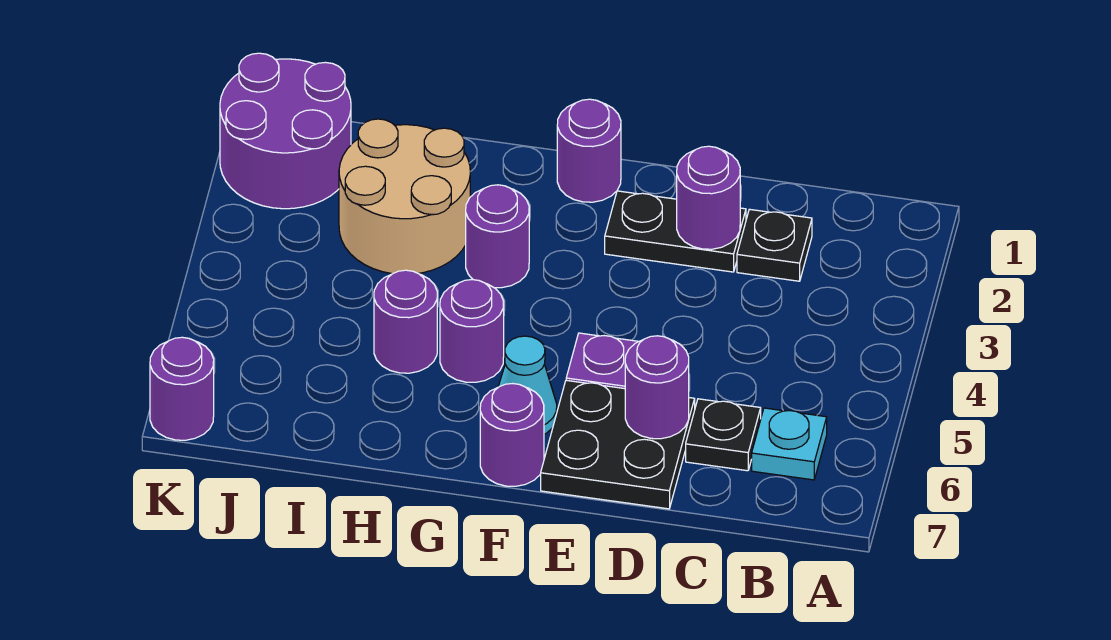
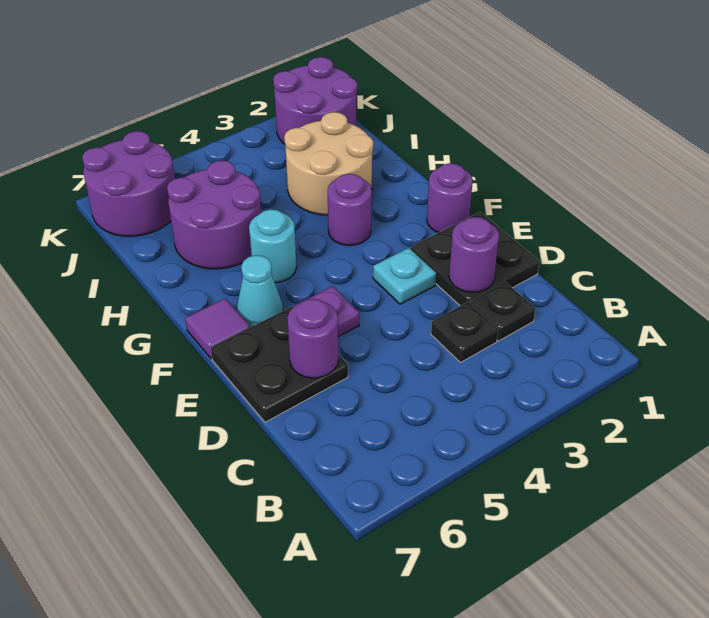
cyan 1x1 plate [752,408,827,480] -> cyan 1x1 plate moved to [373,248,436,304]
black 1x1 plate [686,399,761,471] -> black 1x1 plate moved to [431,302,498,362]
black 1x2 plate [605,191,746,272] -> black 2x2 plate [411,212,539,306]
purple 1x1 round brick [480,384,544,486] -> purple 1x1 tile [185,298,250,359]
purple 1x1 round brick [440,280,504,382] -> cyan 1x1 round brick [249,209,296,283]
purple 1x1 round brick [374,270,437,373] -> purple 2x2 round brick [167,160,261,269]
purple 1x1 round brick [150,337,214,440] -> purple 2x2 round brick [82,131,175,236]

